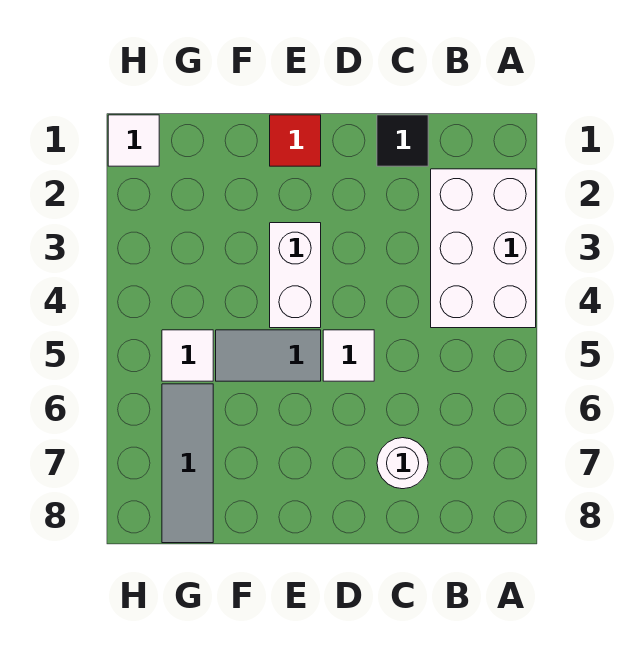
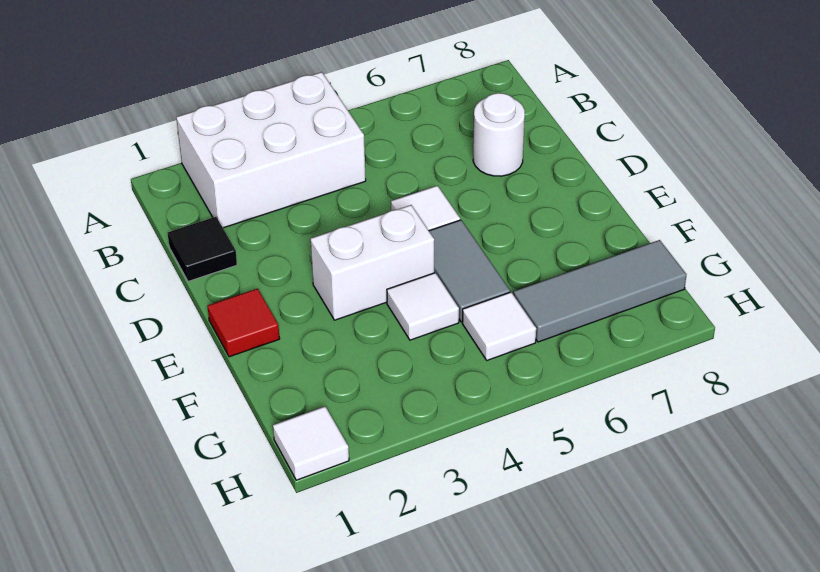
none -> white 1x1 tile [387,273,459,340]

